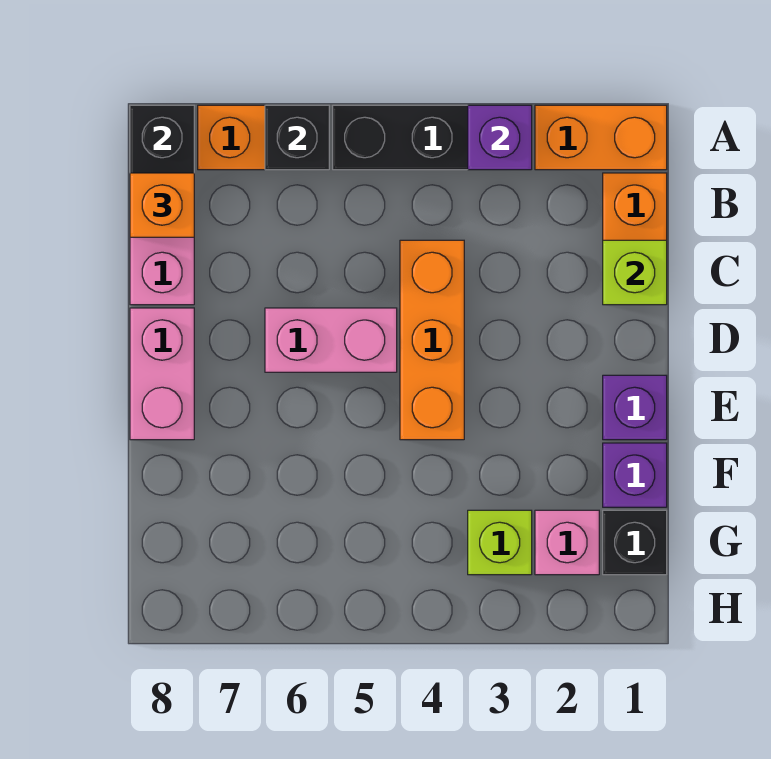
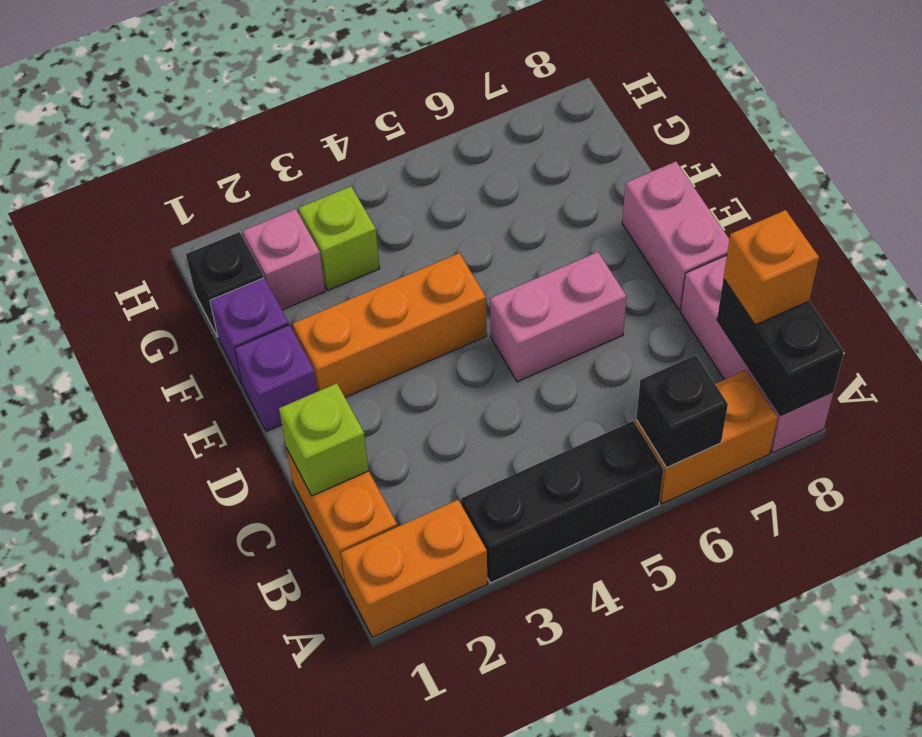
purple 1x1 brick [468,105,532,170] -> none
orange 1x3 brick [400,240,464,440] -> orange 1x3 brick turned to [293,253,487,397]

